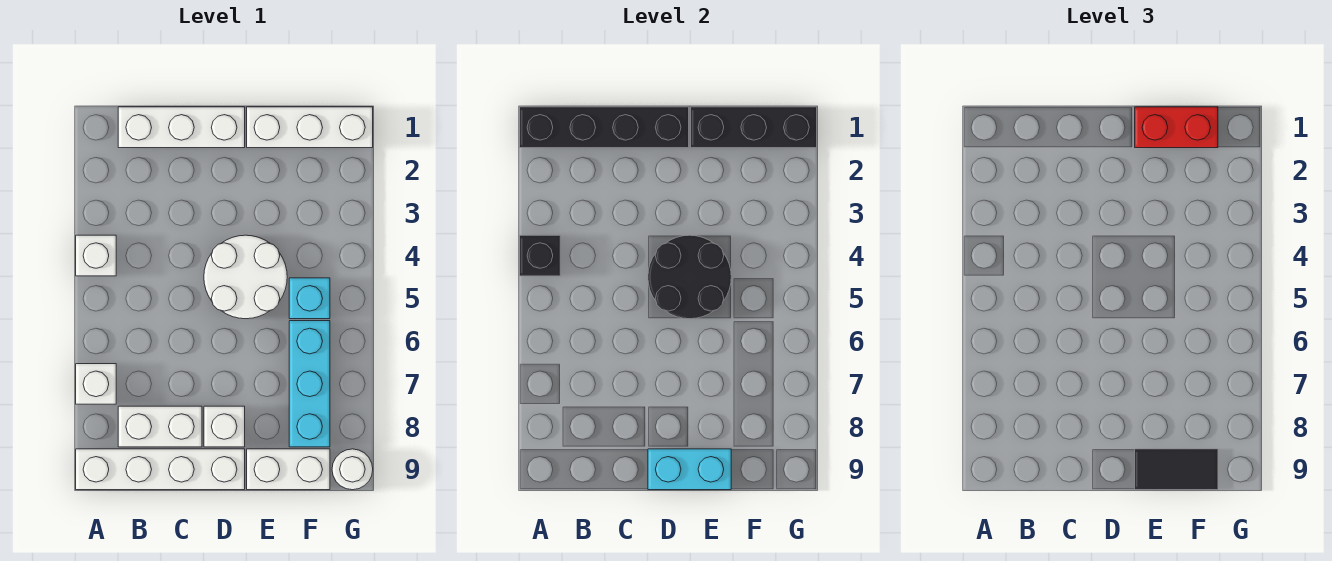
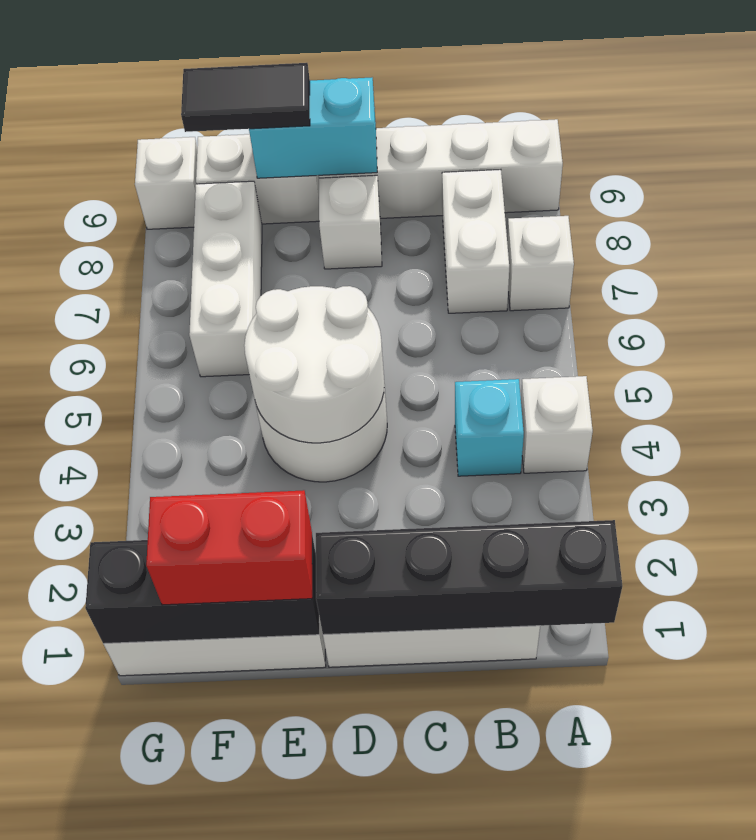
black 1x1 brick [520,235,560,276] -> none
white 1x2 brick [118,406,202,447] -> white 1x2 brick turned to [442,170,509,313]
black 2x2 round brick [648,235,731,319] -> white 2x2 round brick [244,286,384,443]
cyan 1x1 brick [289,278,330,319] -> cyan 1x1 brick moved to [455,379,524,476]
cyan 1x3 brick [289,321,330,447] -> white 1x3 brick [189,181,262,377]
white 1x1 round brick [332,449,373,490] -> white 1x1 brick [135,137,197,229]

